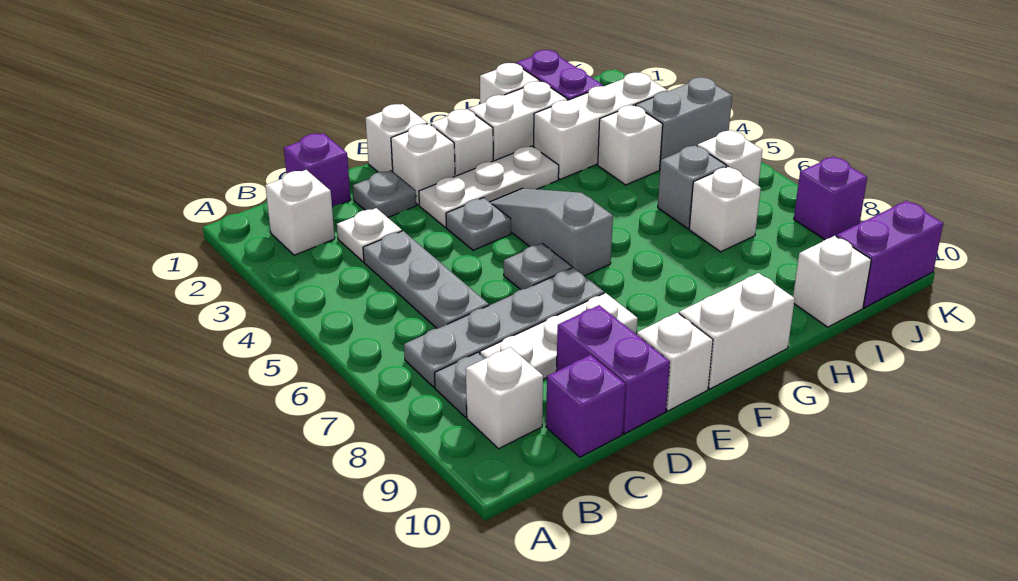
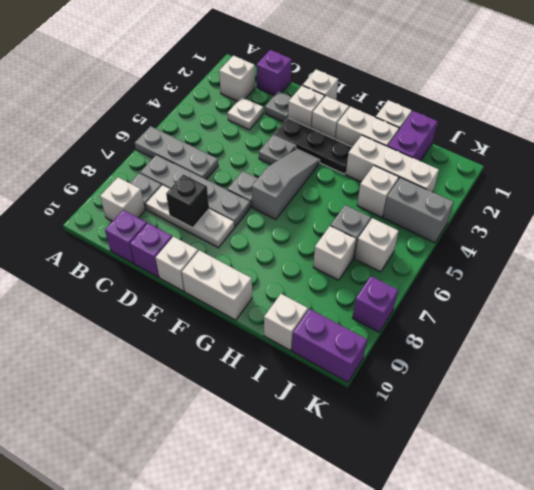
grey 1x3 plate [363,231,489,328] -> grey 1x3 plate turned to [135,126,218,180]
none -> black 1x1 brick [166,174,209,228]
purple 1x2 brick [556,305,670,434] -> purple 1x1 brick [130,223,172,277]
white 1x3 plate [419,146,559,227] -> black 1x3 plate [274,118,352,174]

